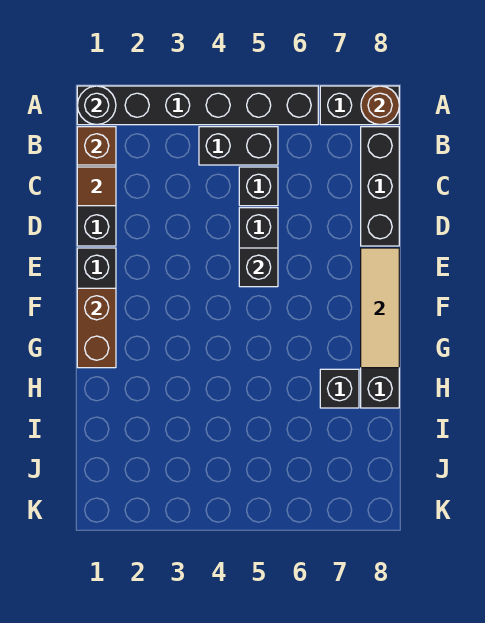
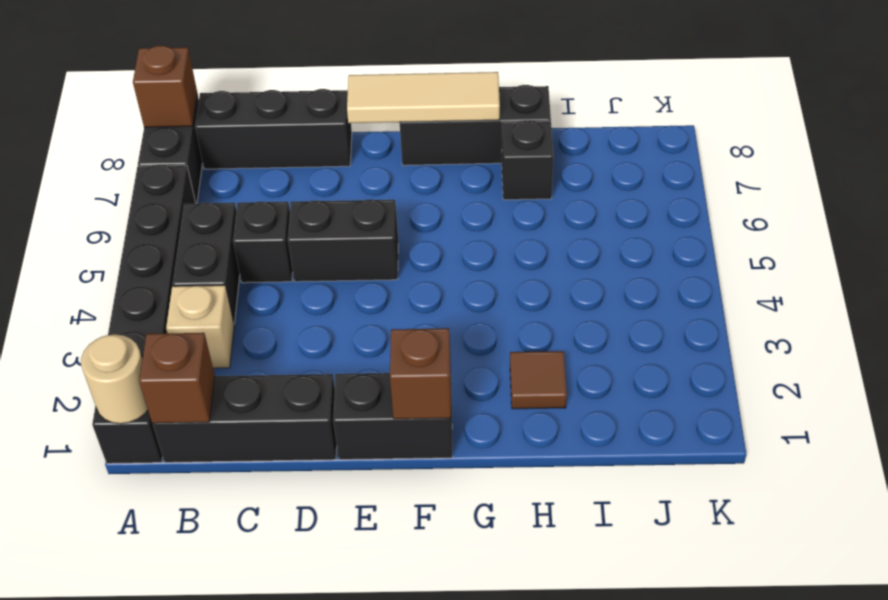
black 1x1 round brick [77,86,116,125] -> tan 1x1 round brick [81,334,148,424]
brown 1x1 round brick [361,86,399,125] -> brown 1x1 brick [133,46,197,127]
none -> tan 1x1 brick [166,285,234,368]
brown 1x1 tile [77,167,116,206] -> brown 1x1 tile moved to [510,351,567,409]
black 1x1 brick [239,248,278,287] -> none
brown 1x2 brick [77,288,116,368] -> brown 1x1 brick [390,328,451,419]

